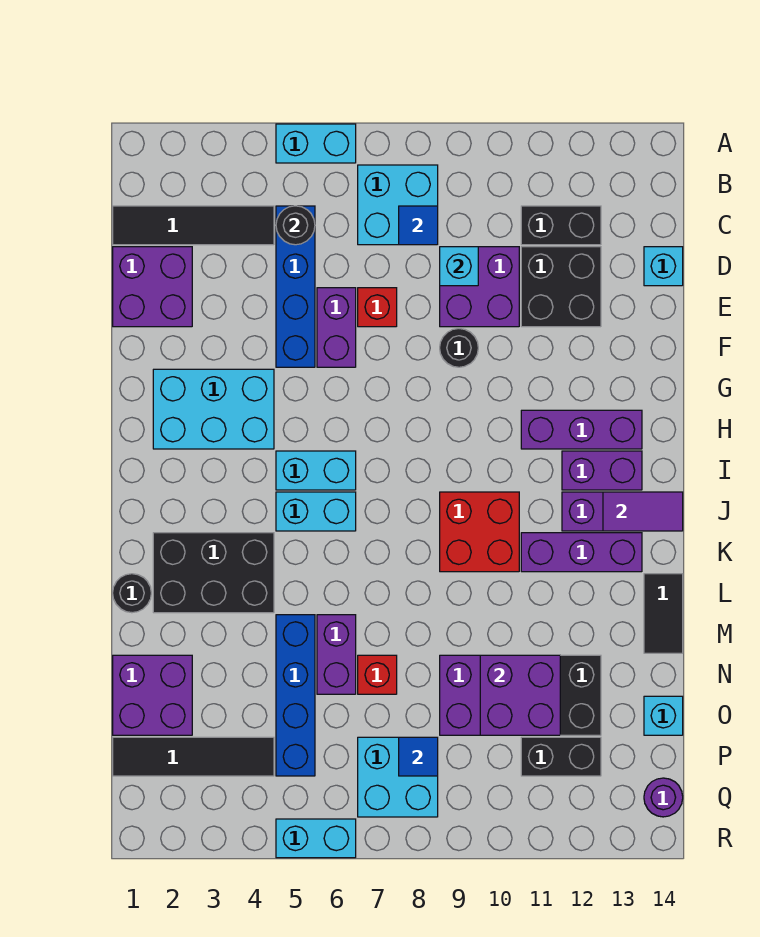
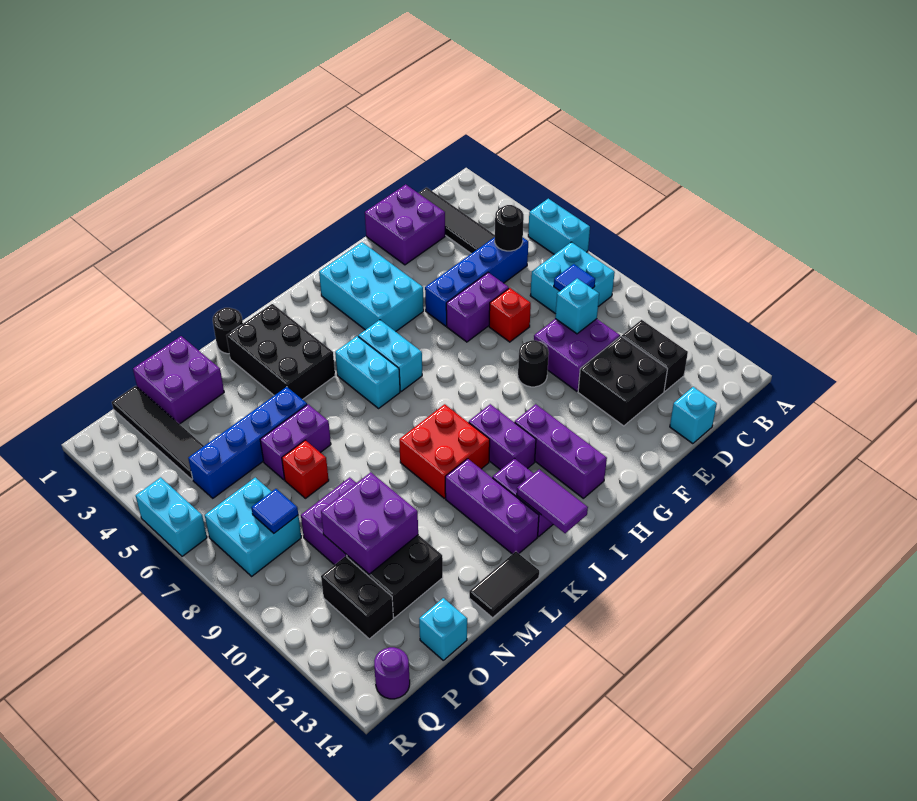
purple 1x2 brick [562,451,642,490] -> purple 1x2 brick moved to [469,404,536,470]

